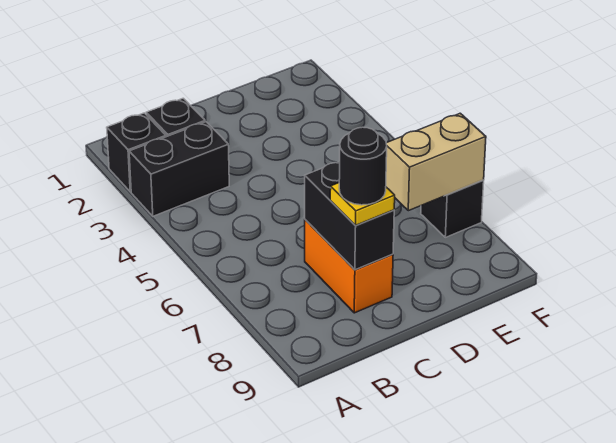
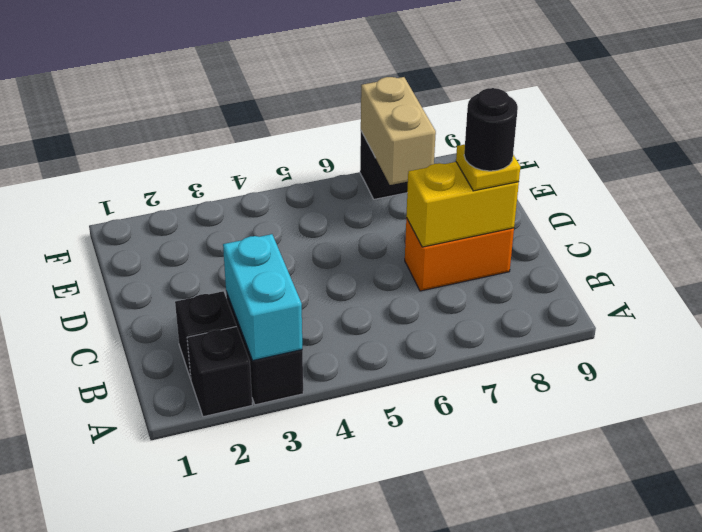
none -> cyan 1x2 brick [223,234,302,361]
black 1x2 brick [305,161,394,270] -> yellow 1x2 brick [406,162,519,247]

